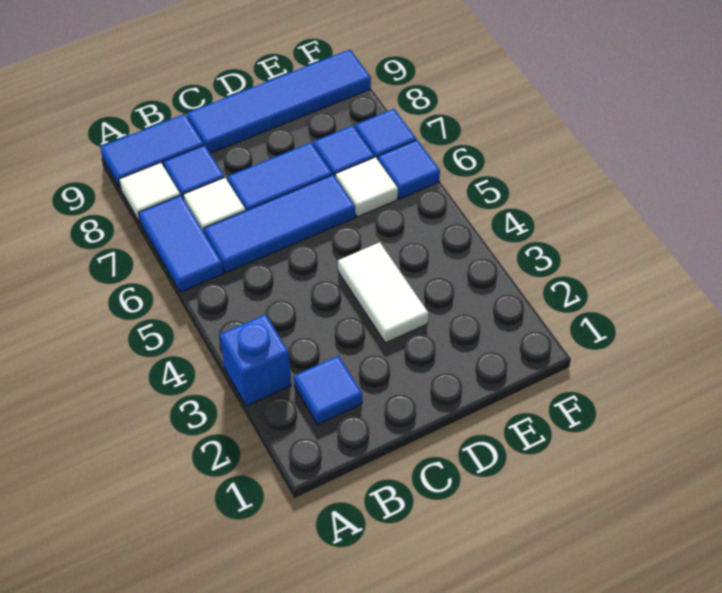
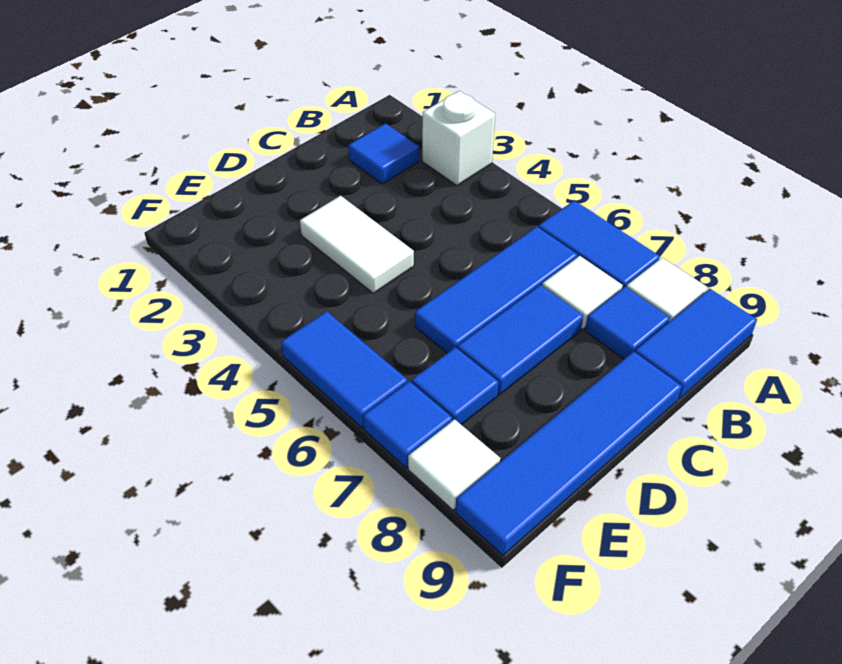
blue 1x1 brick [220,314,291,406] -> white 1x1 brick [422,91,495,185]
white 1x1 tile [335,157,398,217] -> white 1x1 tile moved to [408,419,500,510]
blue 1x1 tile [378,140,440,199] -> blue 1x2 tile [281,311,407,428]

